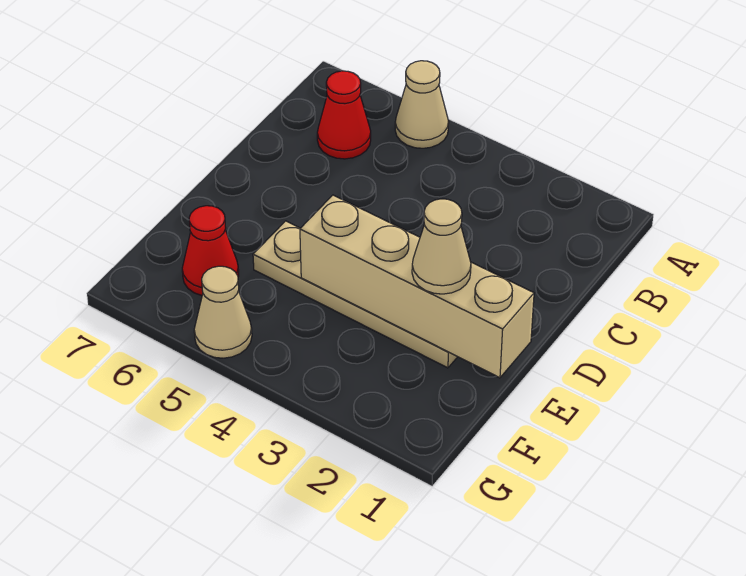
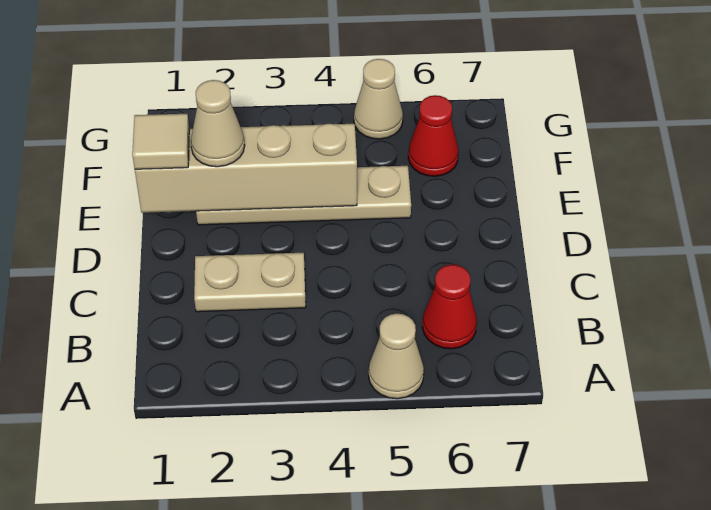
none -> tan 1x2 plate [194,253,306,312]
none -> tan 1x1 tile [132,114,189,169]

